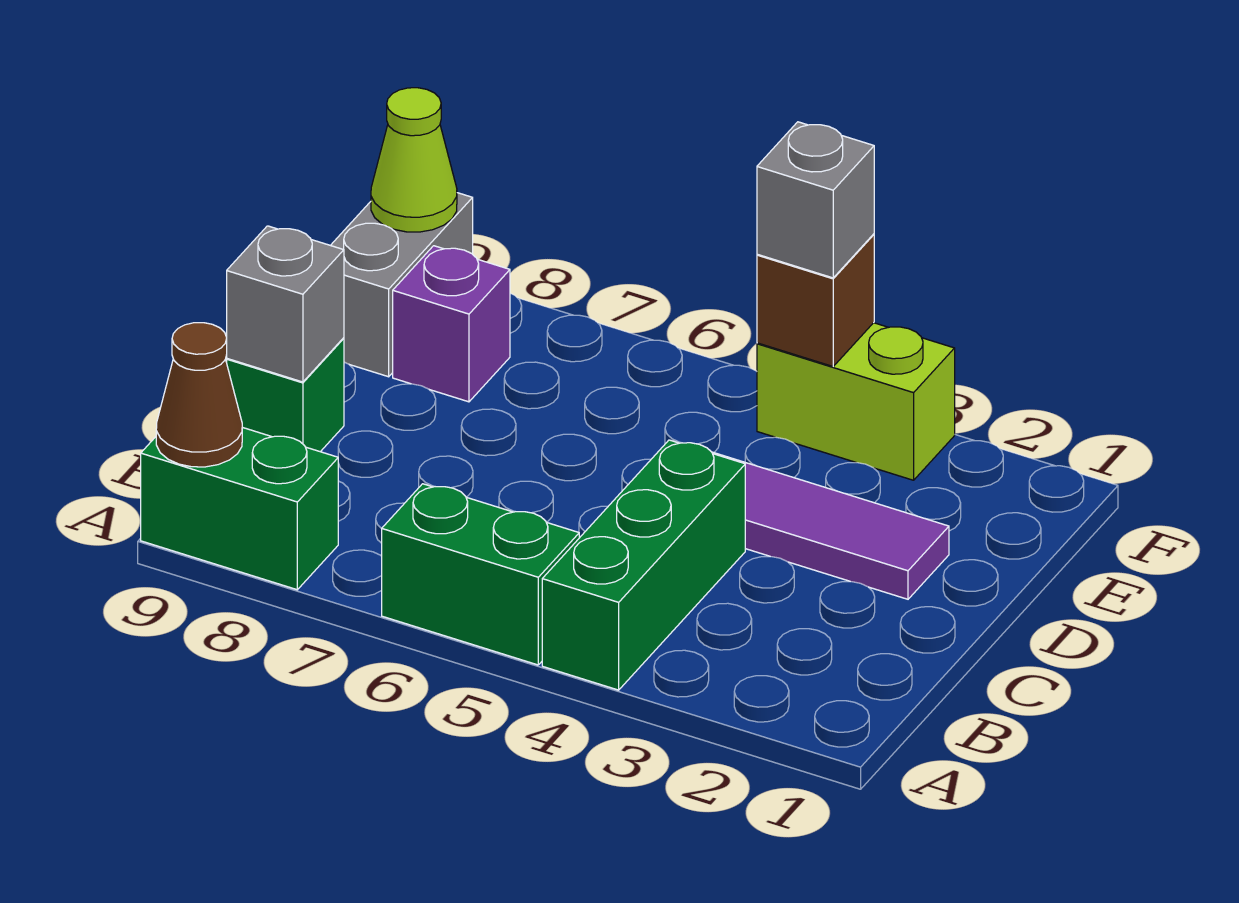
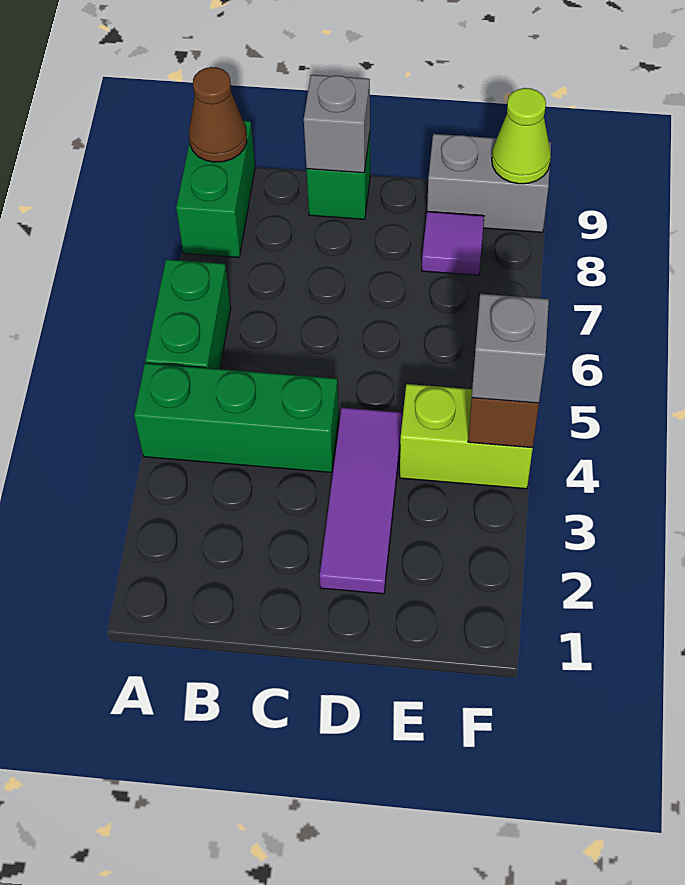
purple 1x1 brick [393,246,510,402] -> purple 1x1 tile [422,212,484,275]
lime 1x2 brick [757,323,955,480] -> lime 1x2 brick turned to [400,384,533,489]

